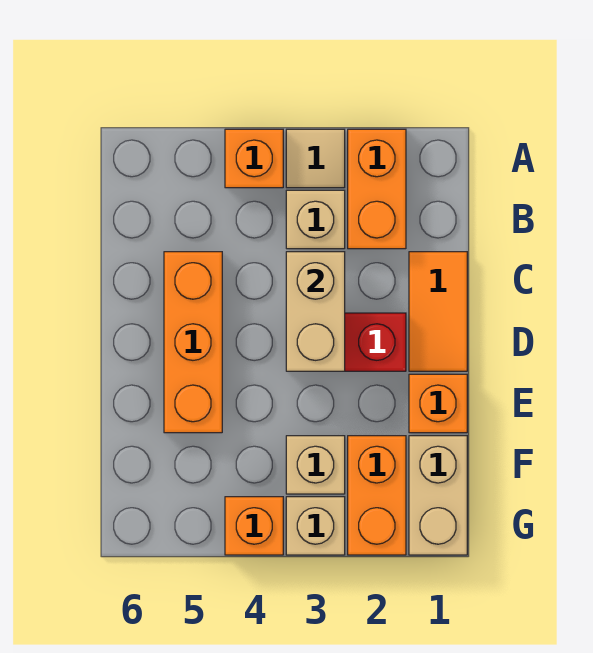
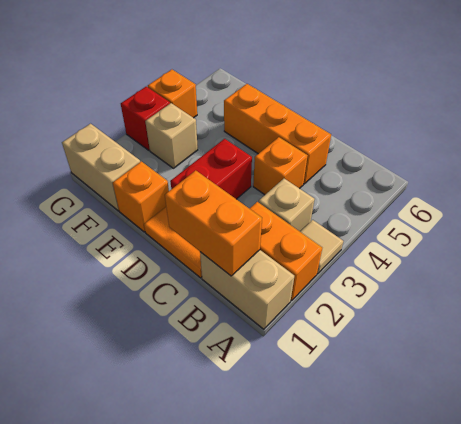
orange 1x1 brick [225,129,283,188] -> orange 1x1 brick moved to [253,137,308,195]
tan 1x2 brick [286,252,345,371] -> tan 1x2 brick moved to [200,250,294,329]
orange 1x2 brick [348,436,406,555] -> orange 1x2 brick moved to [165,170,262,276]
tan 1x1 brick [286,497,345,555] -> red 1x1 brick [121,87,170,150]

